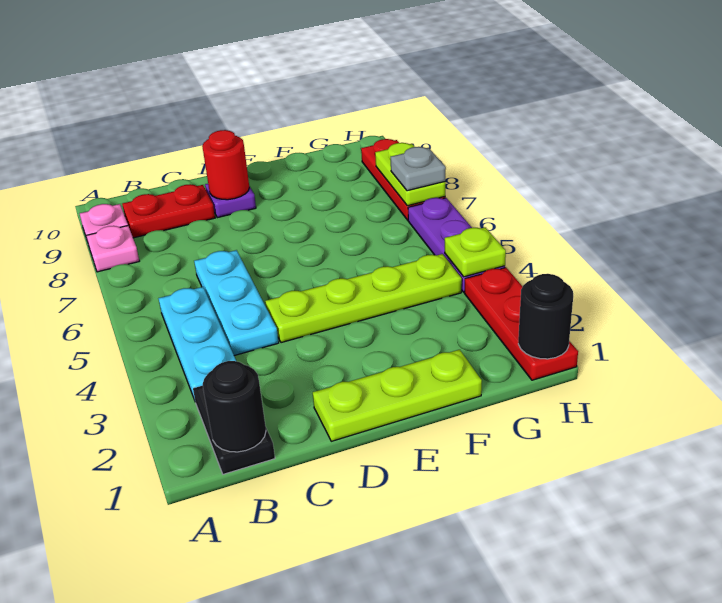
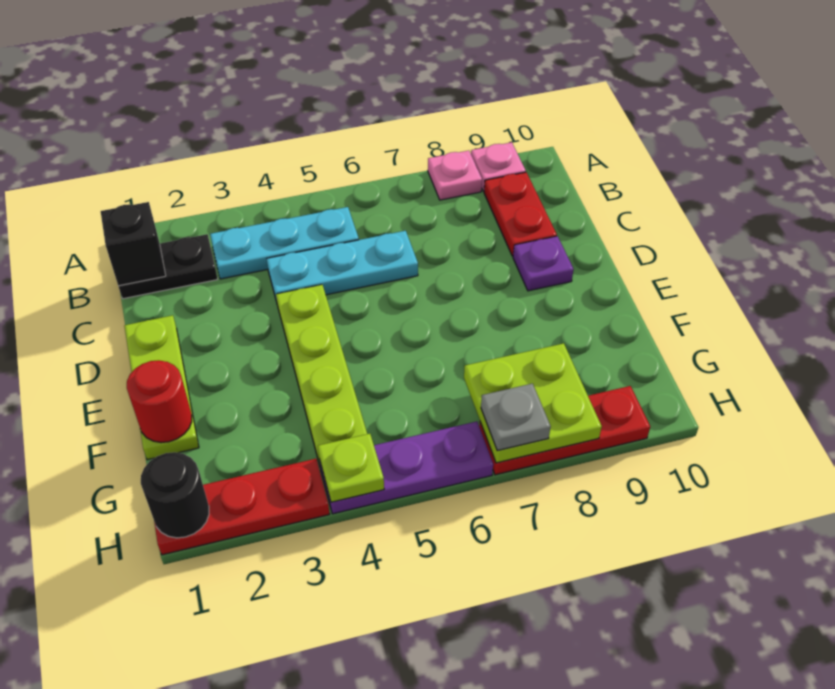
black 1x1 round brick [203,361,266,452] -> black 1x1 brick [101,202,166,286]
red 1x1 round brick [202,130,249,200] -> red 1x1 round brick moved to [127,360,192,443]
lime 1x2 plate [375,143,445,206] -> lime 2x2 plate [464,343,602,463]

